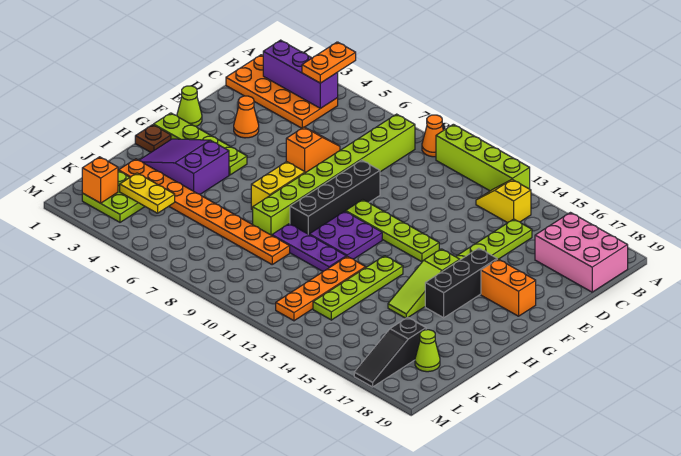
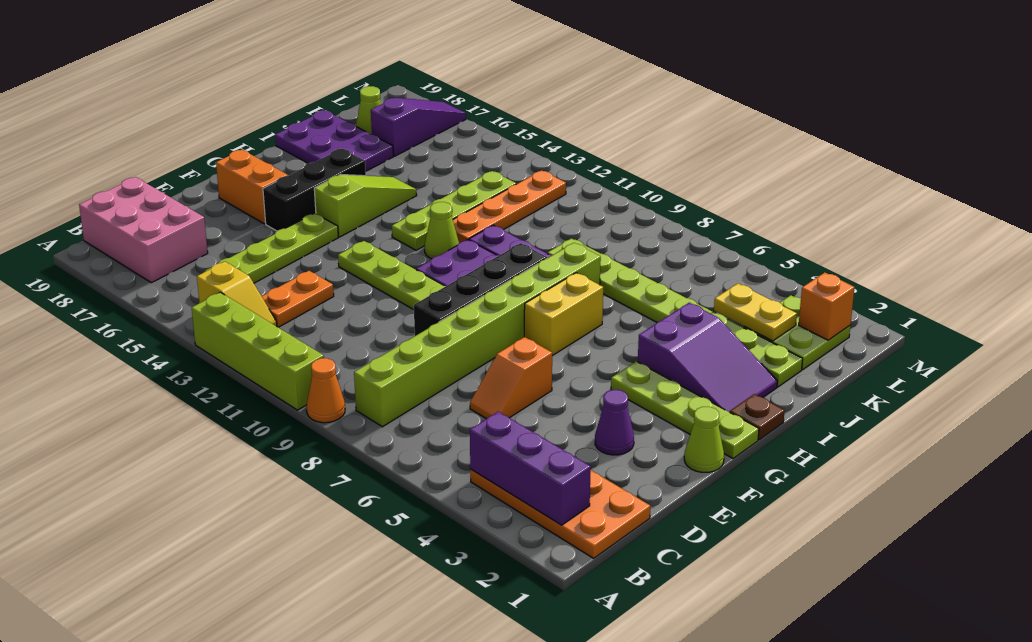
orange 1x2 plate [302,42,356,83] -> orange 1x2 plate moved to [262,271,334,327]
orange 1x1 cone [234,96,259,138] -> purple 1x1 cone [595,390,634,455]
none -> lime 1x1 cone [425,202,459,259]
none -> purple 2x3 plate [275,110,393,171]
orange 1x8 plate [119,159,290,264] -> lime 1x8 plate [548,238,803,387]
black 1x3 slope [354,317,426,387] -> purple 1x3 slope [371,98,466,156]

